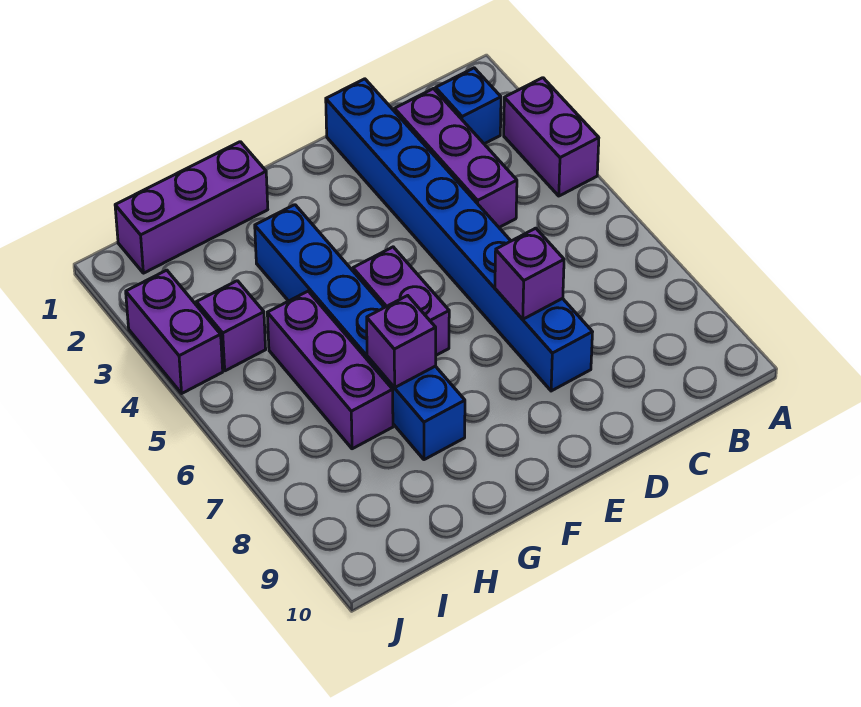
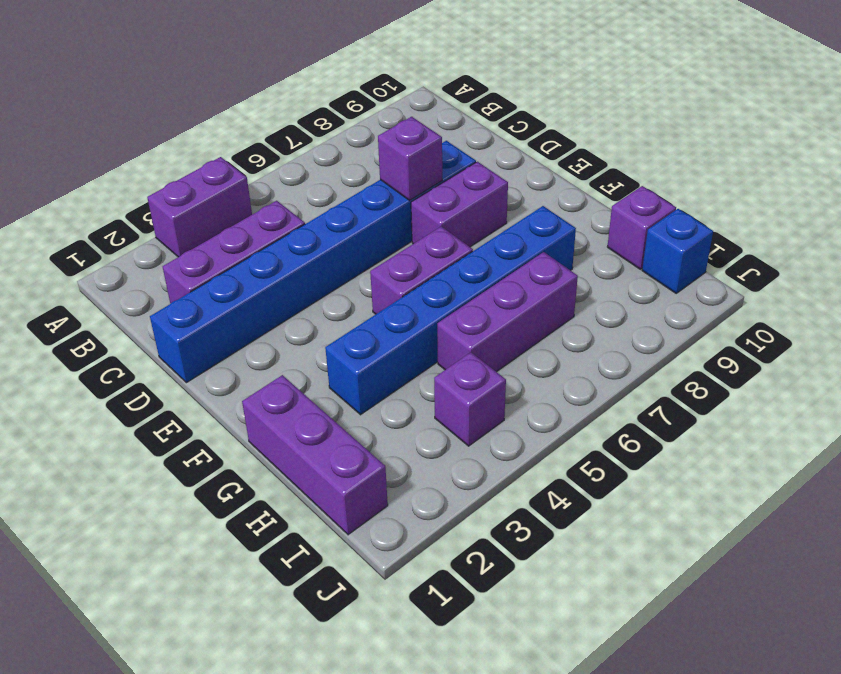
blue 1x1 brick [436,68,501,144] -> blue 1x1 brick moved to [642,209,713,293]
purple 1x1 brick [367,296,436,388] -> purple 1x1 brick moved to [607,186,676,269]
purple 1x2 brick [126,270,223,393] -> purple 1x2 brick moved to [411,162,508,247]

